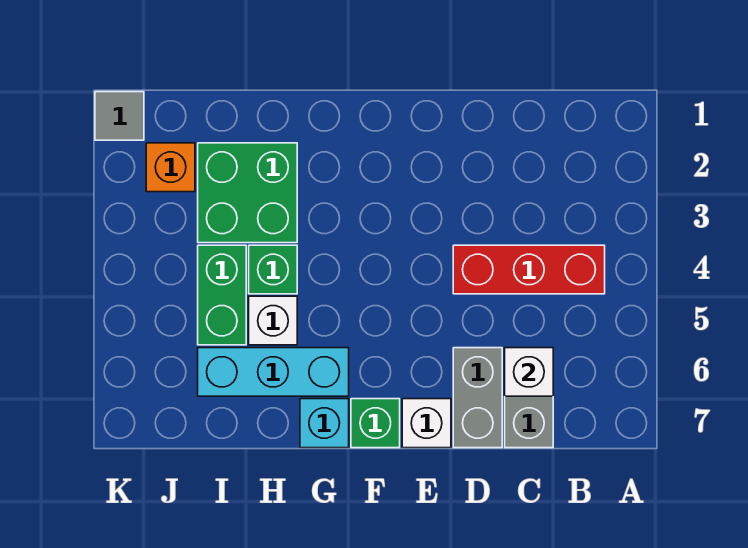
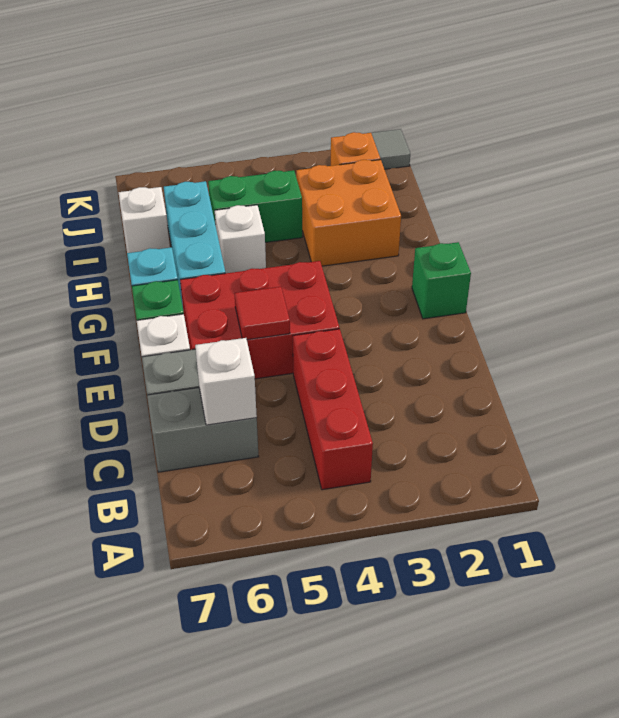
none -> red 2x3 brick [180,261,339,379]
none -> red 1x1 tile [234,287,290,340]
green 2x2 brick [198,143,297,243] -> orange 2x2 brick [296,160,401,266]
green 1x1 brick [249,245,297,294] -> green 1x1 brick moved to [412,242,471,319]
none -> white 1x1 brick [118,187,170,253]

